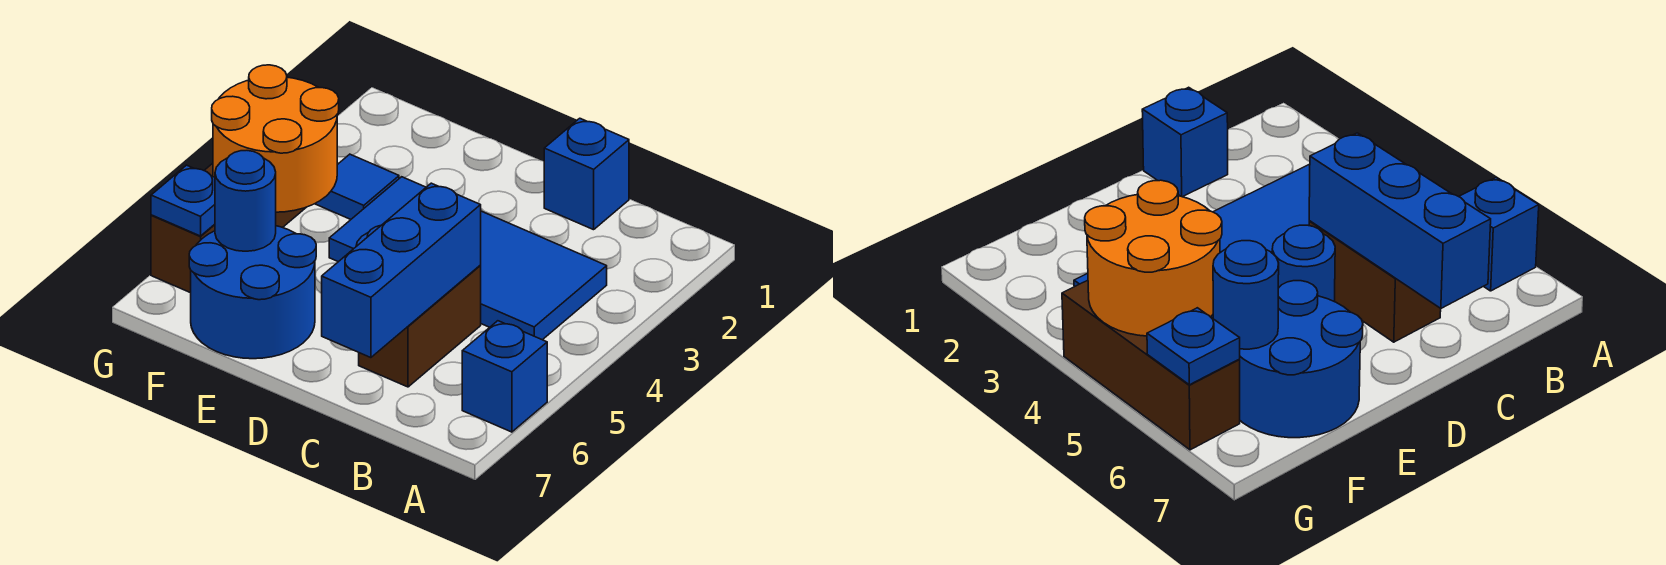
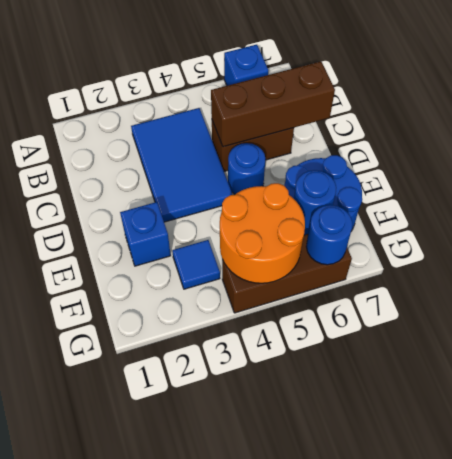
blue 2x4 tile [329,177,607,340] -> blue 2x3 tile [131,108,233,222]
blue 1x1 brick [544,118,629,230] -> blue 1x1 brick moved to [120,202,171,266]
blue 1x3 brick [322,183,481,358] -> brown 1x3 brick [211,61,335,147]
blue 1x1 plate [151,165,215,236] -> blue 1x1 round brick [306,205,352,265]

